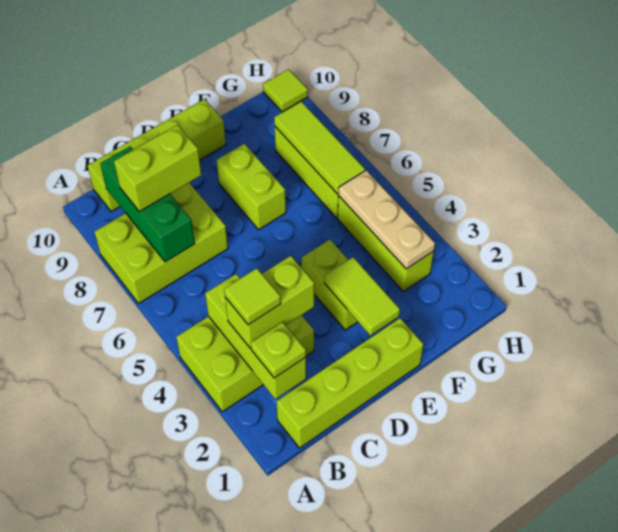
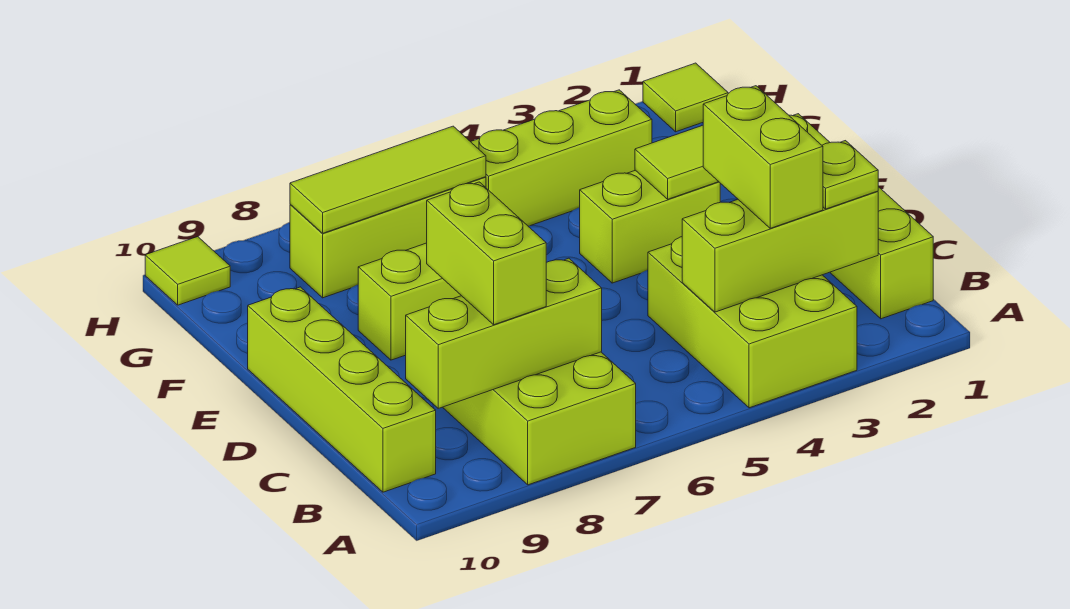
lime 1x1 tile [224,268,281,325] -> lime 1x1 tile moved to [643,63,728,132]
green 1x3 brick [100,147,195,262] -> lime 1x3 brick [406,258,602,408]
tan 1x3 plate [339,170,435,269] -> none

